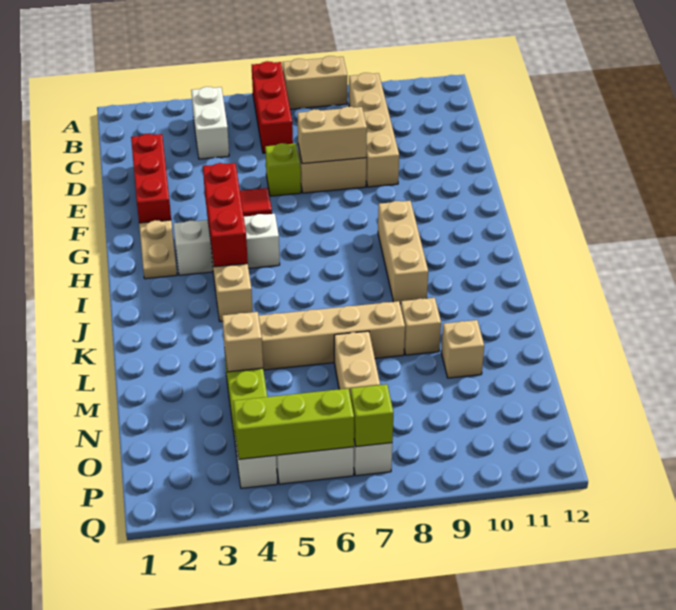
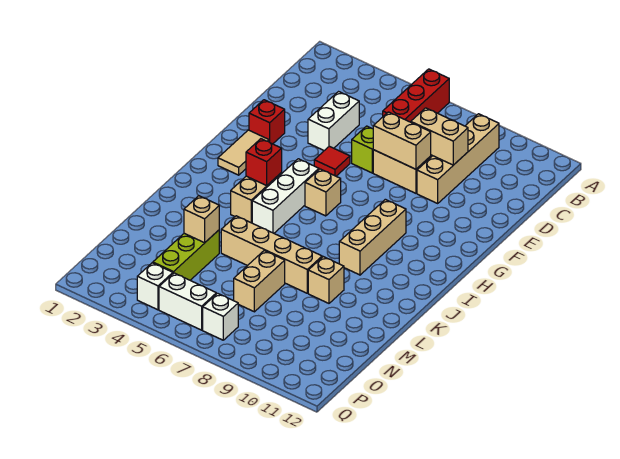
tan 1x2 brick [283,56,347,109] -> tan 1x2 brick moved to [411,108,468,165]
white 1x2 brick [191,87,229,159] -> white 1x2 brick moved to [308,92,359,151]
red 1x3 brick [131,134,171,223] -> red 1x1 brick [249,100,285,144]
tan 1x2 plate [139,220,177,279] -> tan 1x2 tile [218,130,269,175]
red 1x3 brick [203,163,248,267] -> red 1x1 brick [246,139,282,185]
white 1x3 brick [174,214,280,275] -> white 1x3 brick turned to [252,159,319,233]
tan 1x1 brick [441,320,484,378] -> tan 1x1 brick moved to [305,169,341,216]
lime 1x3 brick [233,389,354,459] -> none
lime 1x1 brick [350,384,393,447] -> none

